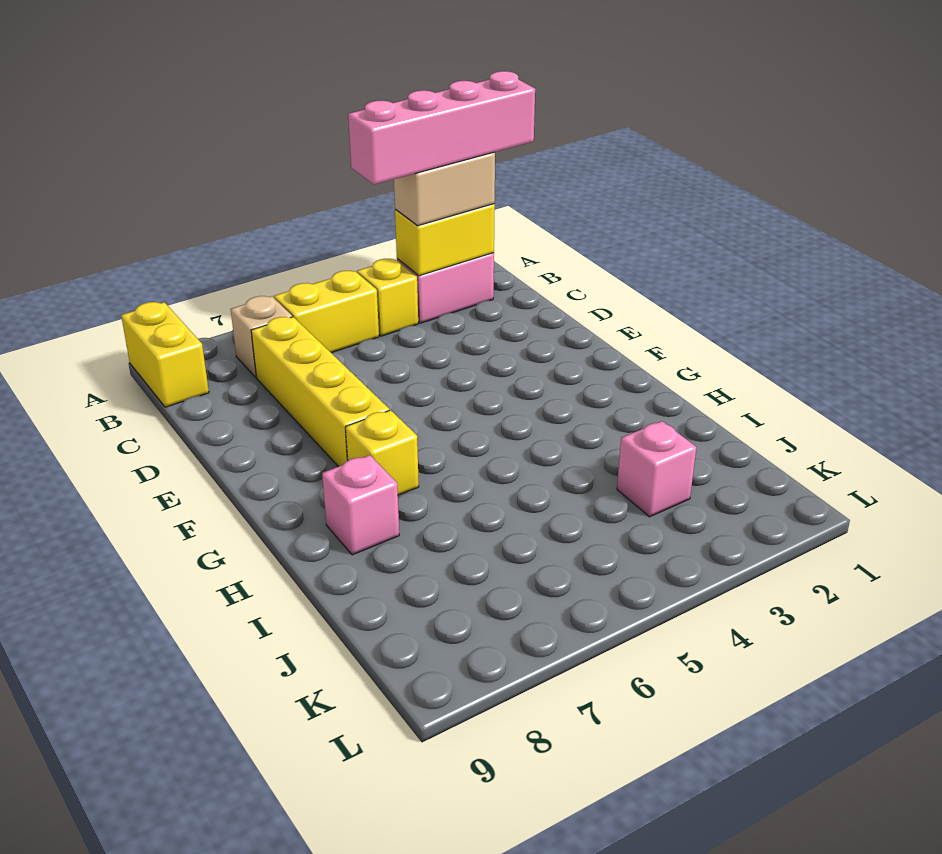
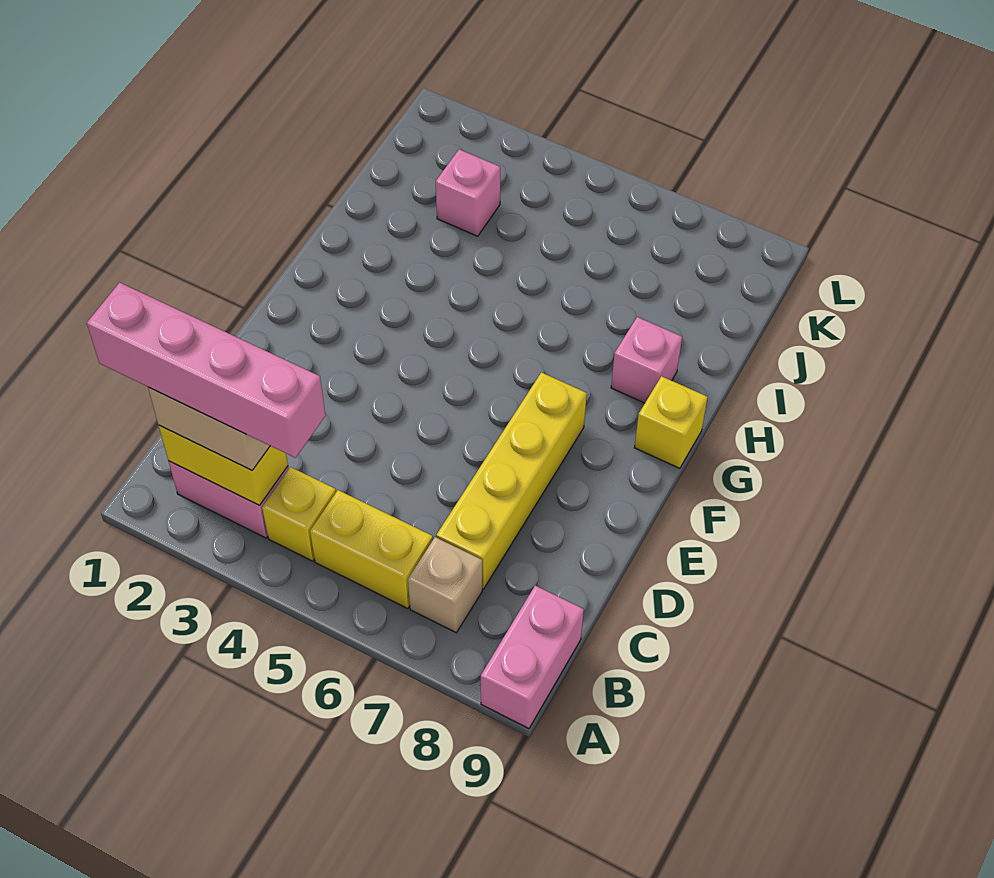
yellow 1x2 brick [121,302,209,407] -> pink 1x2 brick [481,586,584,729]
yellow 1x1 brick [345,410,419,495] -> yellow 1x1 brick moved to [634,376,707,468]

